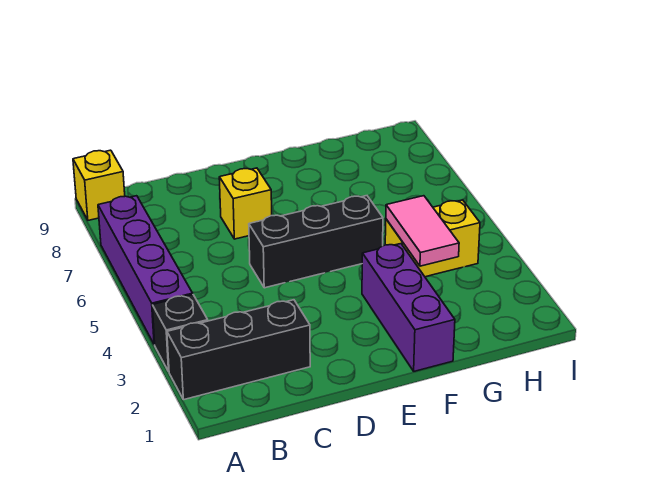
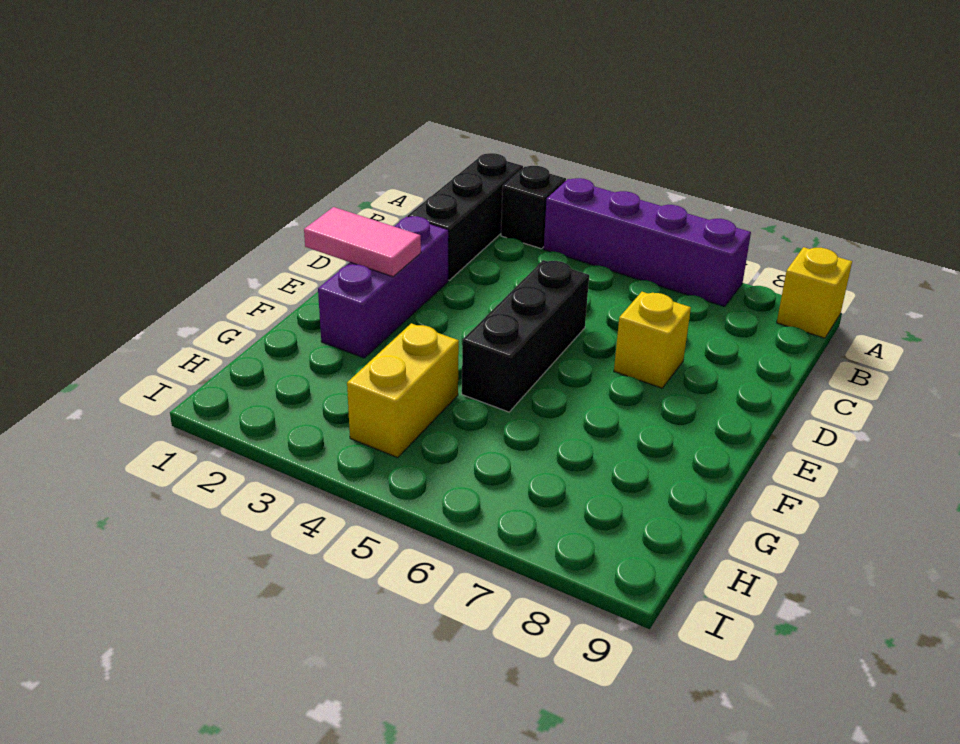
purple 1x3 brick [362,244,455,371] -> purple 1x3 brick turned to [318,216,449,358]
pink 1x2 tile [386,196,459,266] -> pink 1x2 tile moved to [304,207,421,277]

